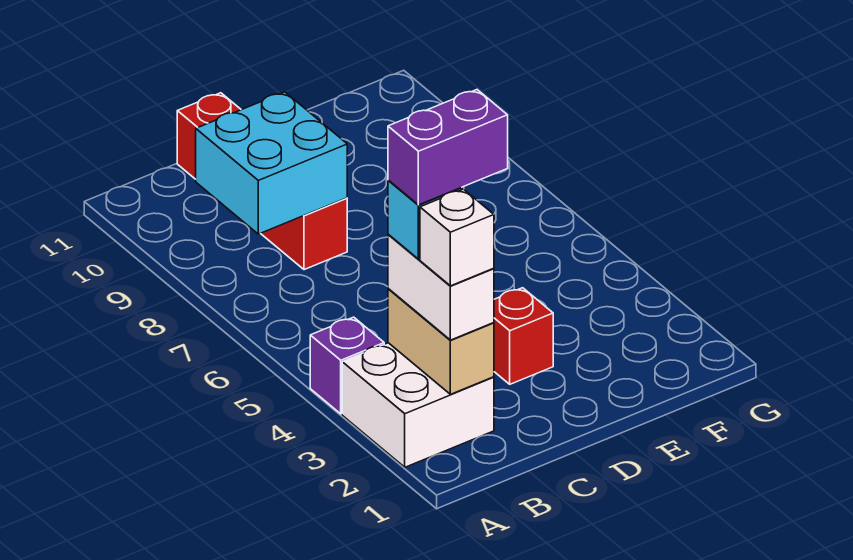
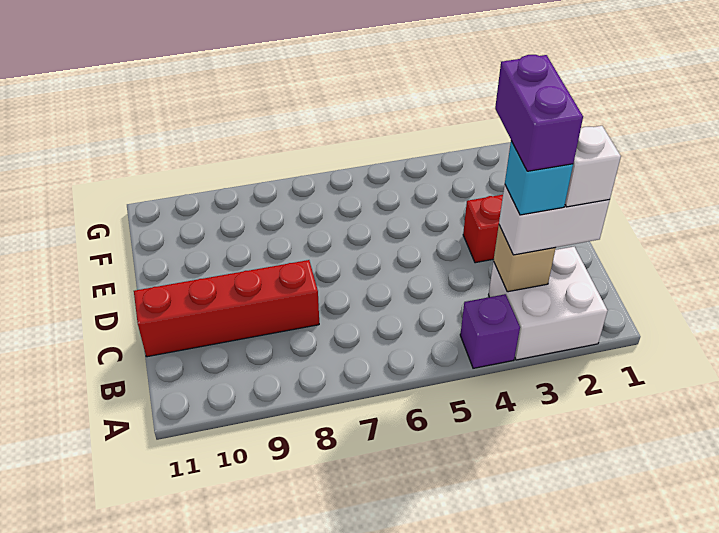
tan 1x2 brick [388,289,494,394] -> tan 1x1 brick [494,225,556,292]
cyan 2x2 brick [196,92,347,234] -> none

